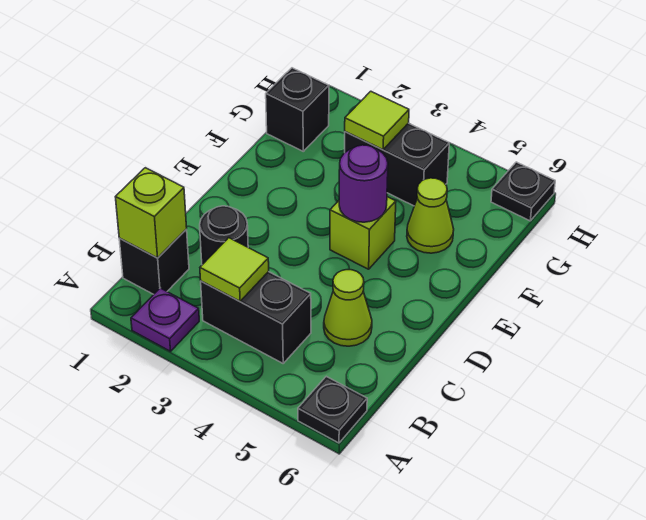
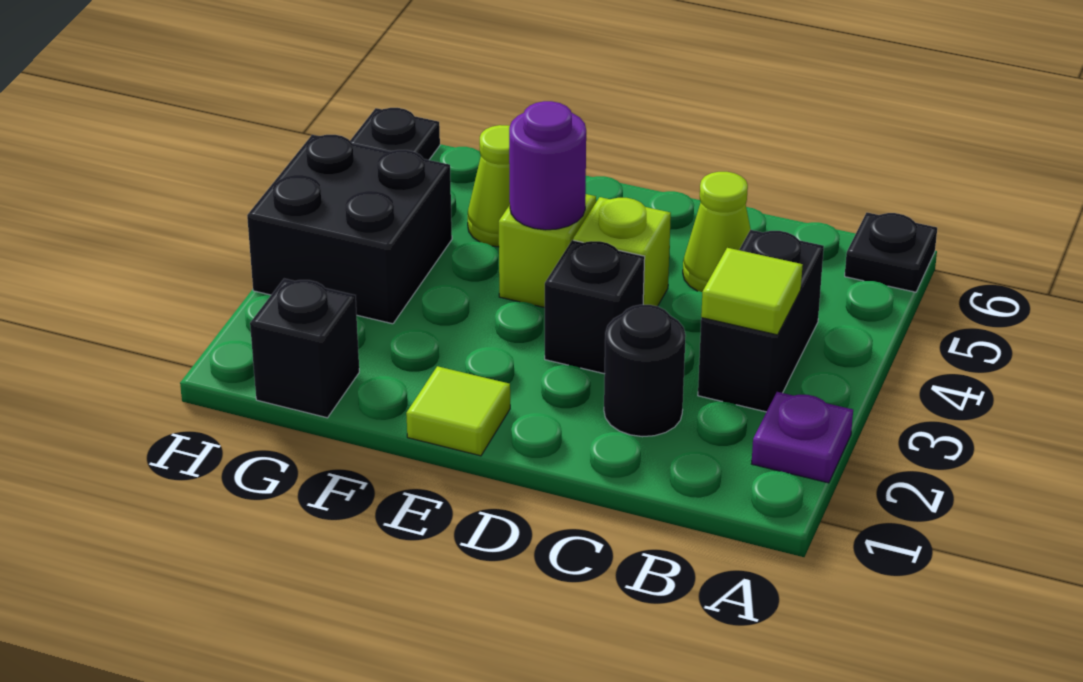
black 1x1 brick [119,229,189,294] -> black 1x1 brick moved to [545,240,645,374]
lime 1x1 brick [116,168,187,258] -> lime 1x1 brick moved to [573,197,671,306]
black 1x2 brick [345,123,449,206] -> black 2x2 brick [247,135,452,324]
lime 1x1 tile [345,91,409,149] -> lime 1x1 tile moved to [406,366,510,456]

